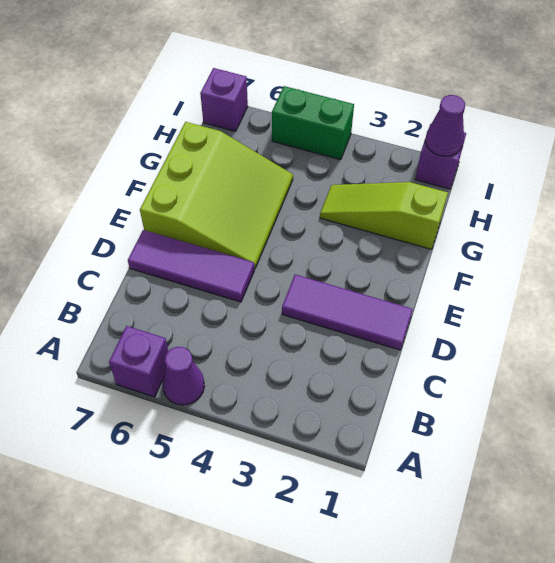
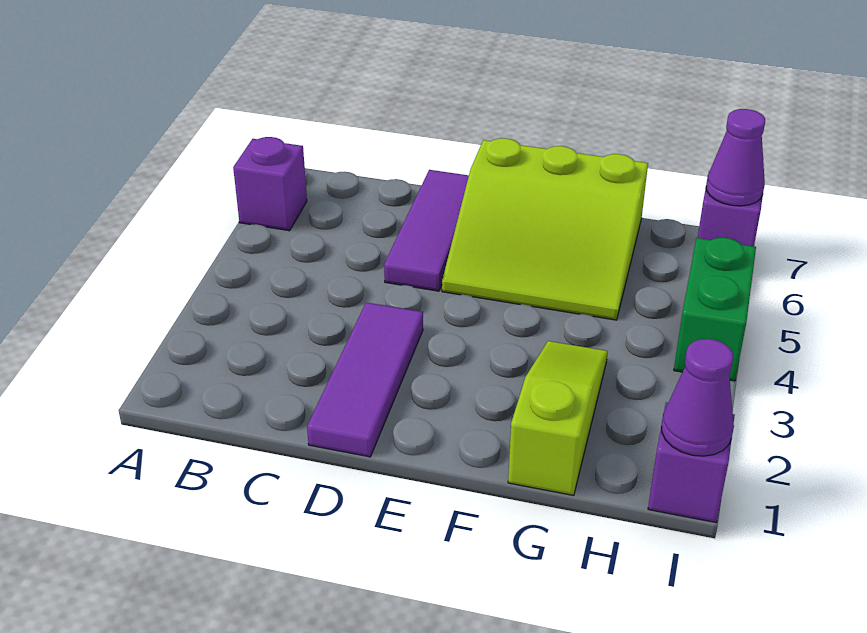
purple 1x1 cone [162,347,205,405] -> purple 1x1 cone moved to [706,109,765,206]

